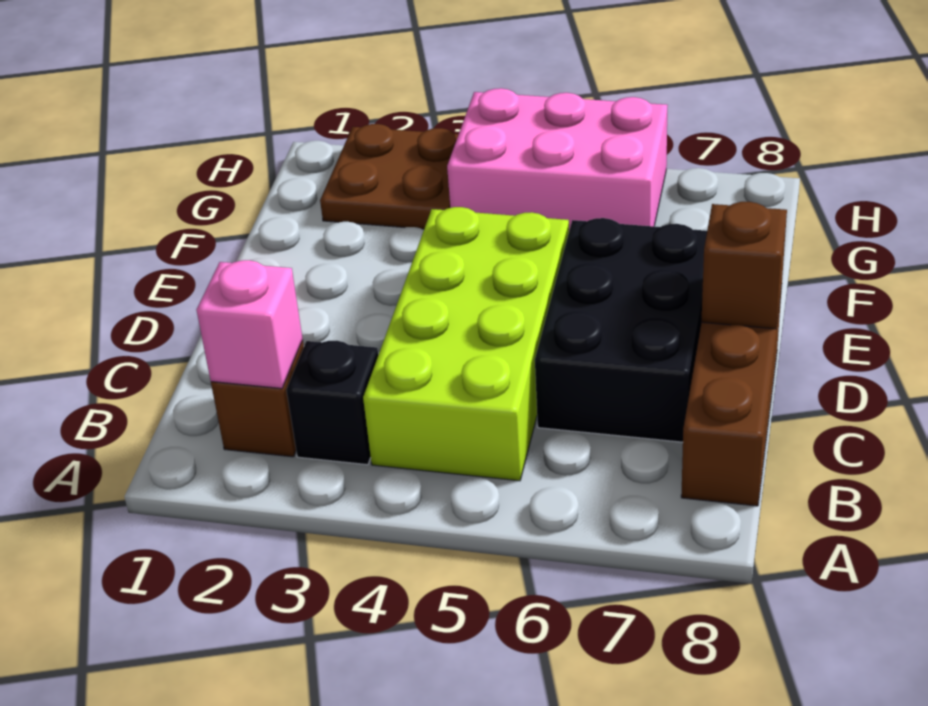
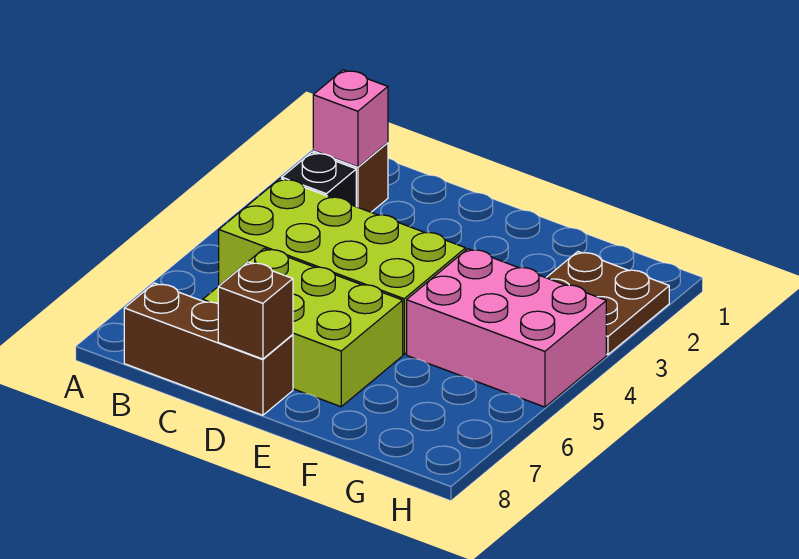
black 2x3 brick [535,218,707,442] -> lime 2x3 brick [203,248,403,407]
pink 2x3 brick [447,88,668,230] -> pink 2x3 brick turned to [407,249,606,407]

